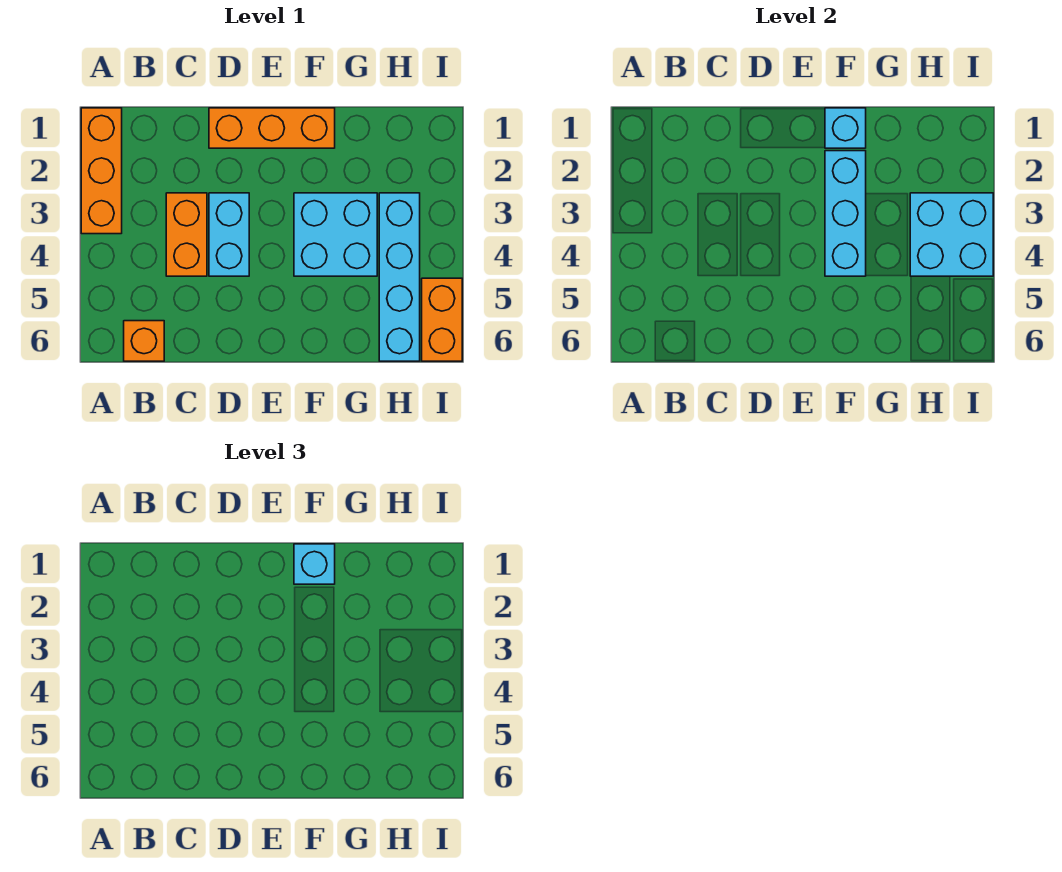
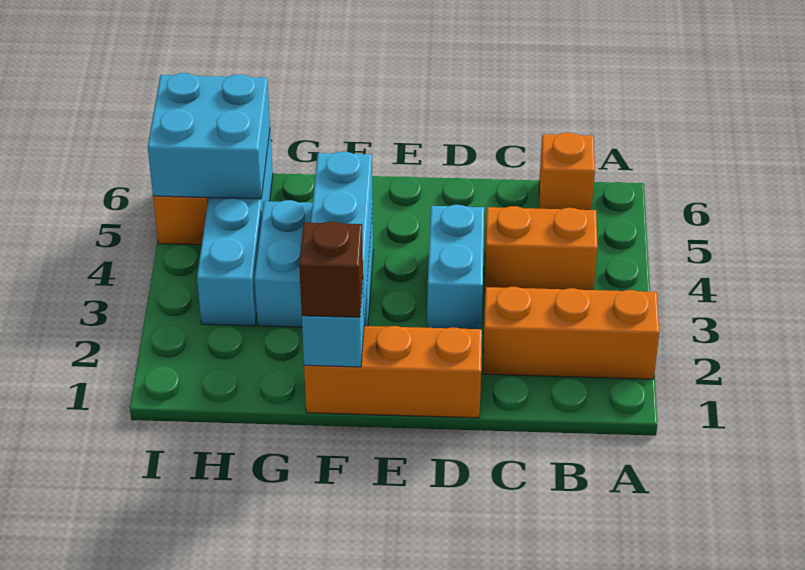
orange 1x3 brick [81,108,122,234] -> orange 1x3 brick turned to [483,287,659,379]
orange 1x2 brick [166,193,207,276] -> orange 1x2 brick turned to [485,206,597,290]
cyan 1x1 brick [294,544,335,584] -> brown 1x1 brick [299,222,363,317]
cyan 2x2 brick [910,193,993,276] -> cyan 2x2 brick moved to [148,73,270,199]

